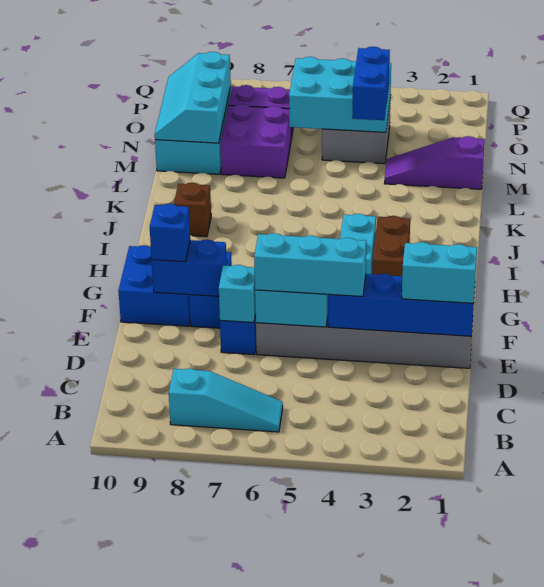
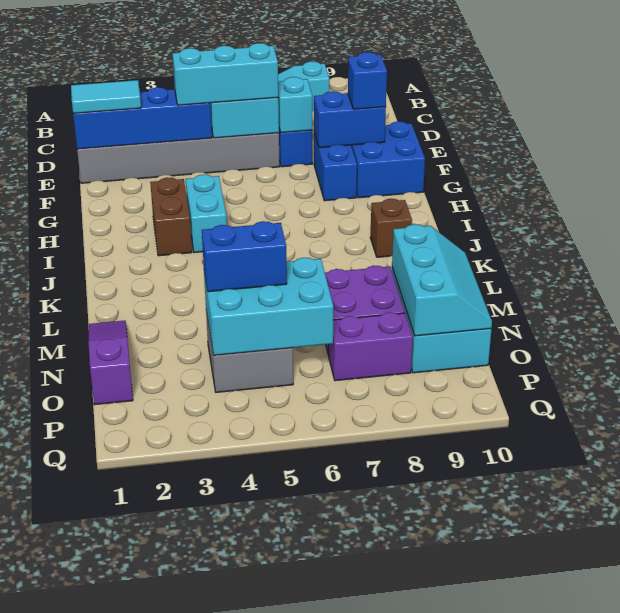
cyan 1x2 brick [402,242,477,303] -> cyan 1x2 tile [71,80,141,113]
purple 1x3 slope [384,136,485,189] -> purple 1x3 slope turned to [88,321,133,405]
blue 1x2 brick [352,47,390,120] -> blue 1x2 brick turned to [202,221,287,292]

